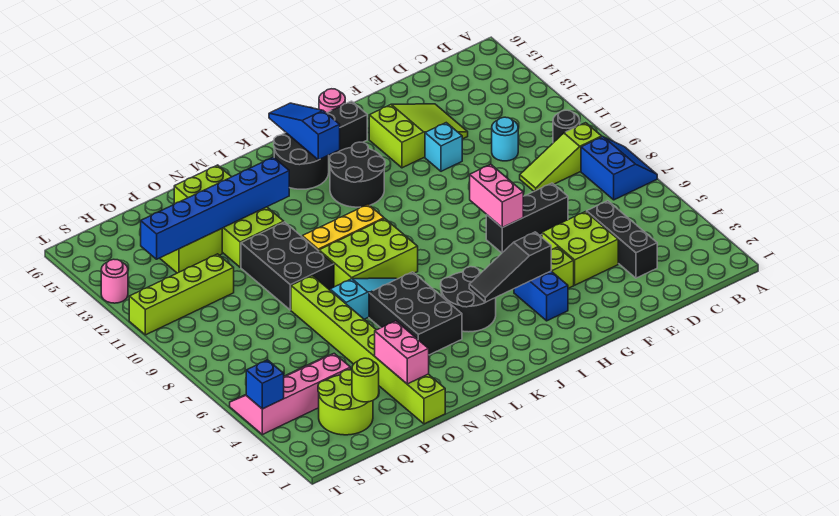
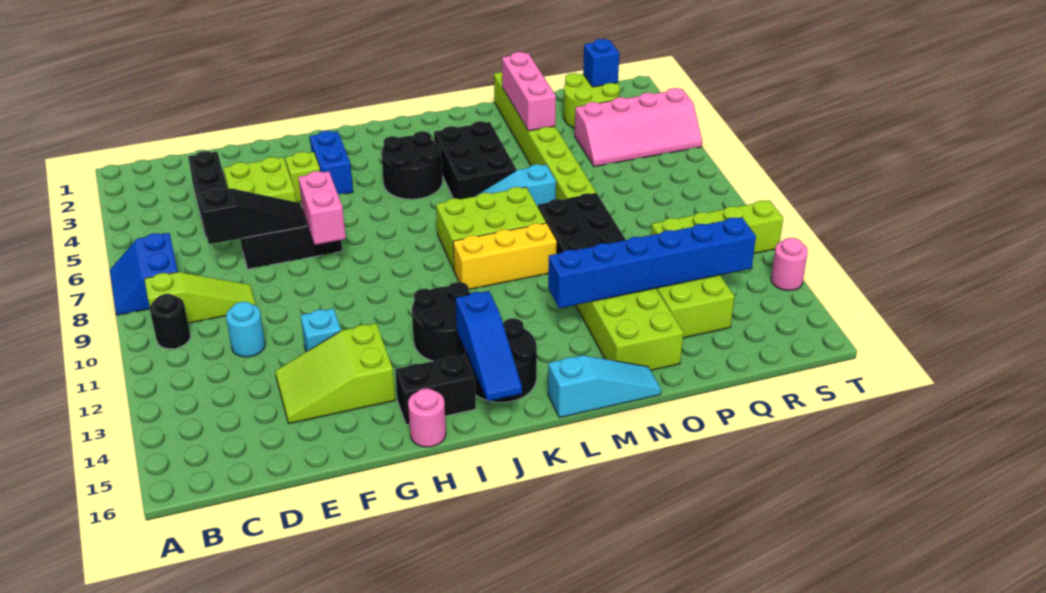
black 1x3 slope [469,232,551,302] -> black 1x3 slope moved to [199,188,306,244]
none -> cyan 1x3 slope [548,355,661,418]
pink 1x2 brick [375,321,429,384] -> pink 1x3 brick [502,52,556,131]
lime 1x1 round brick [352,358,379,402] -> none
blue 1x1 brick [246,360,284,409] -> blue 1x1 brick moved to [583,39,619,87]

